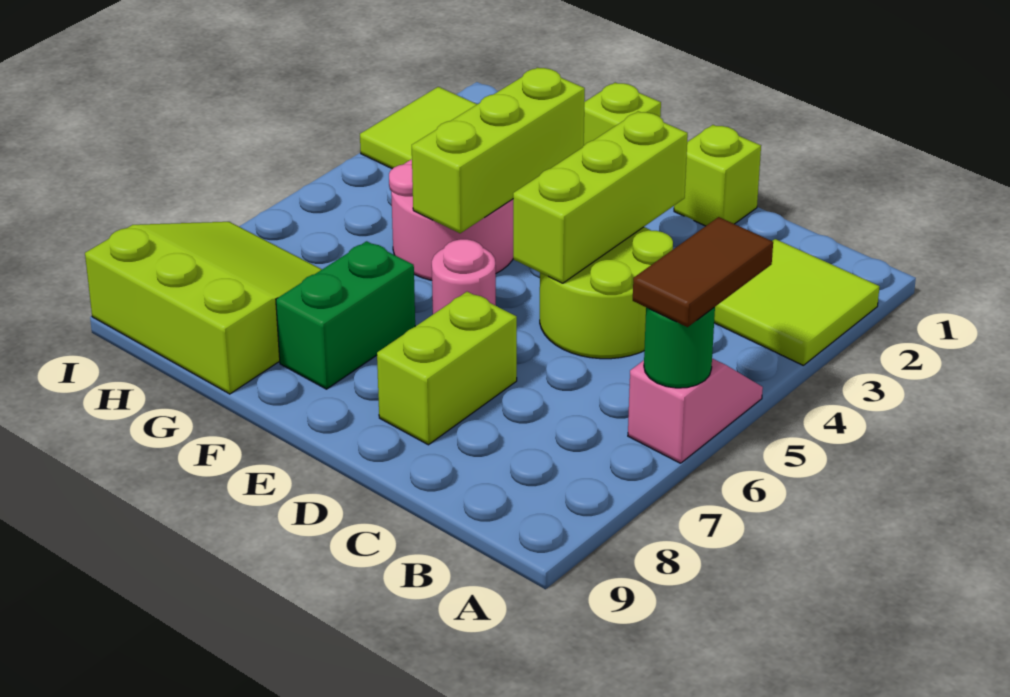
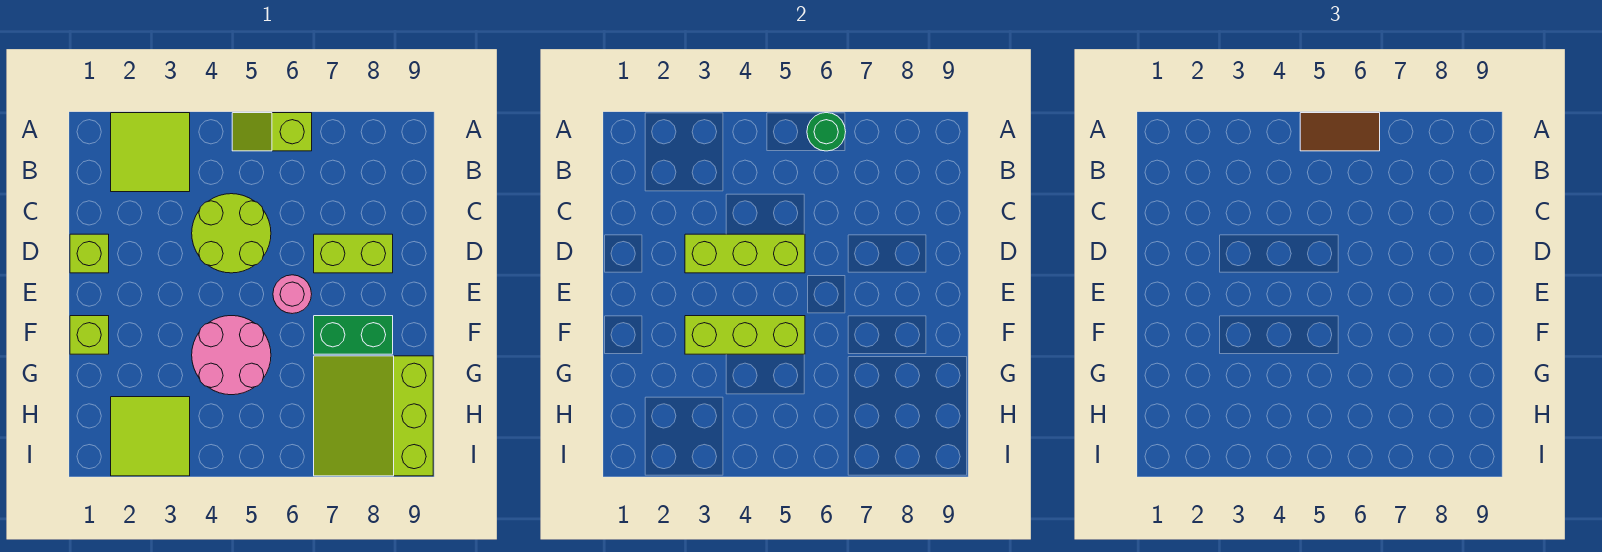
pink 1x2 slope [628,358,763,463] -> lime 1x2 slope [232,113,312,151]

